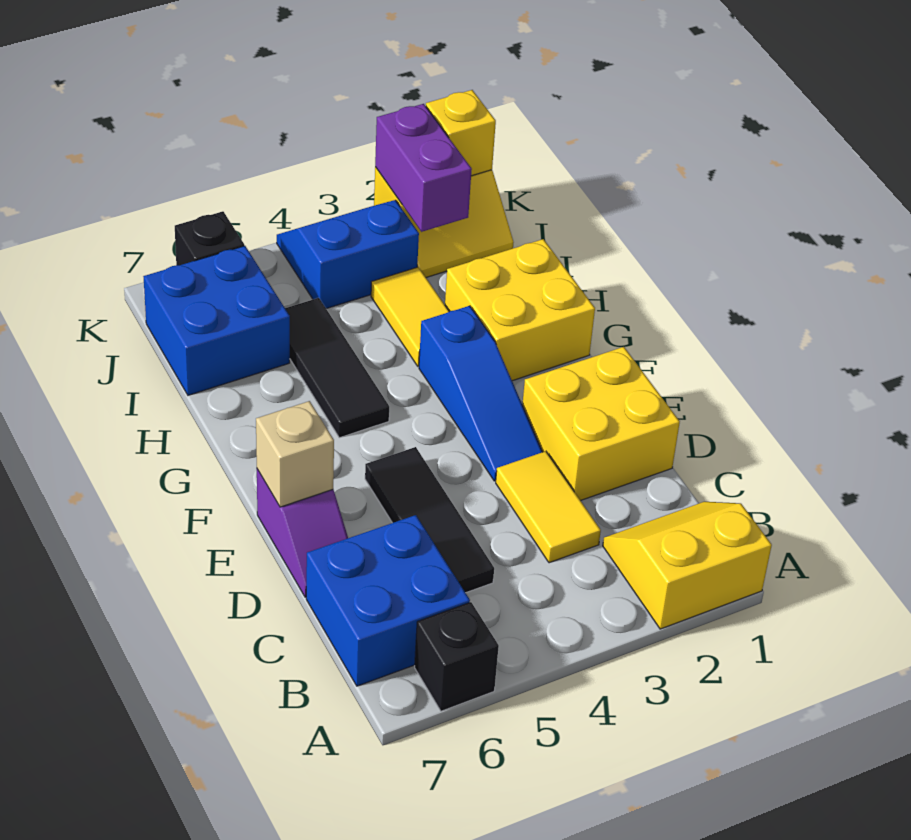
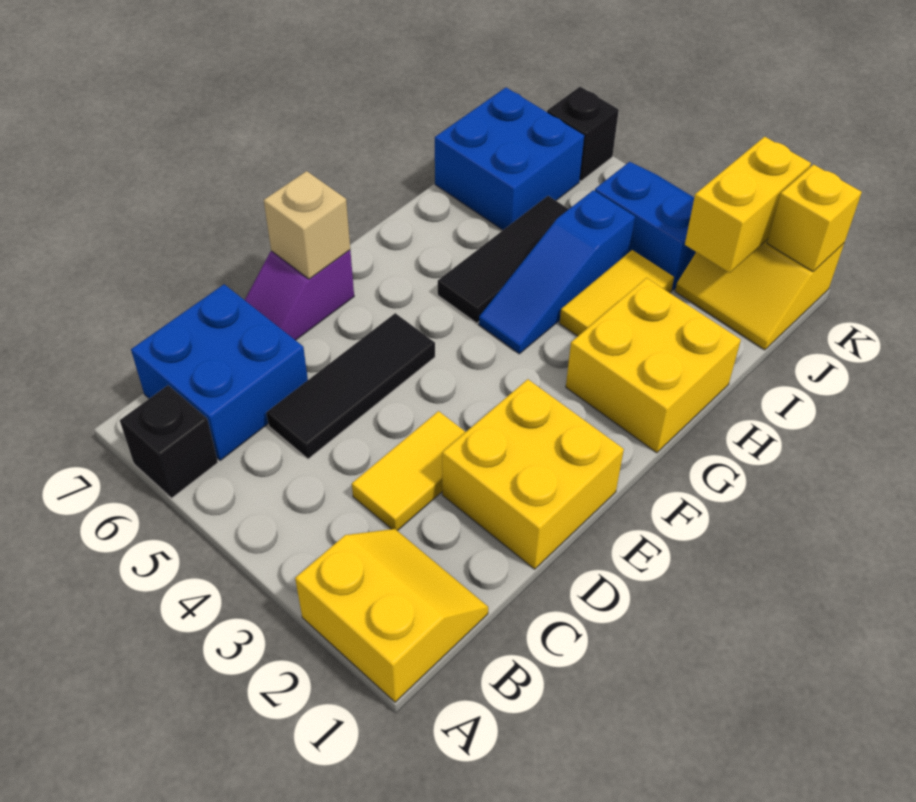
blue 1x3 slope [419,306,542,481] -> blue 1x3 slope moved to [479,190,635,354]
purple 1x2 brick [375,104,472,232] -> yellow 1x2 brick [685,137,811,273]

